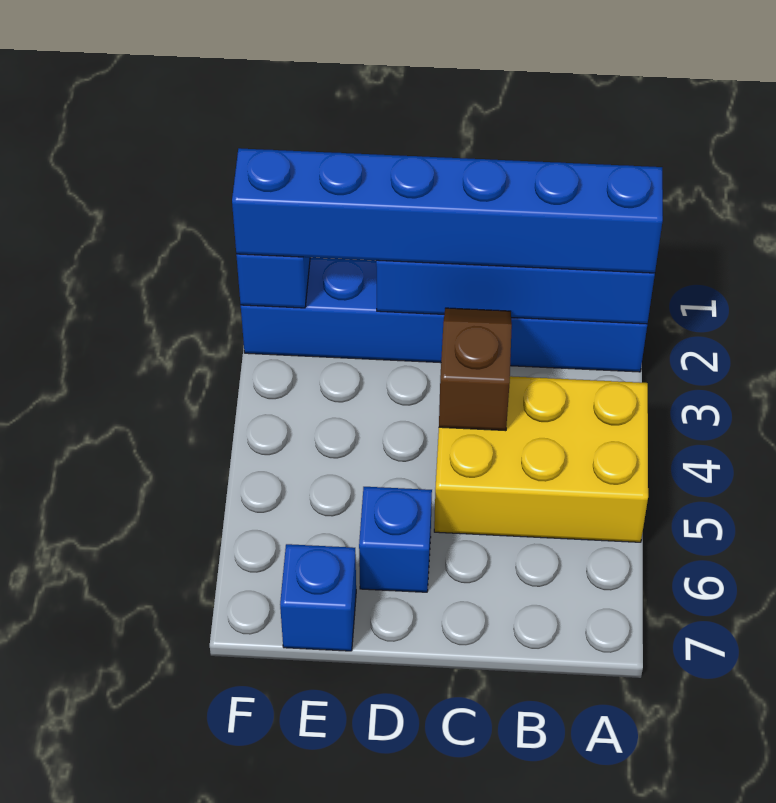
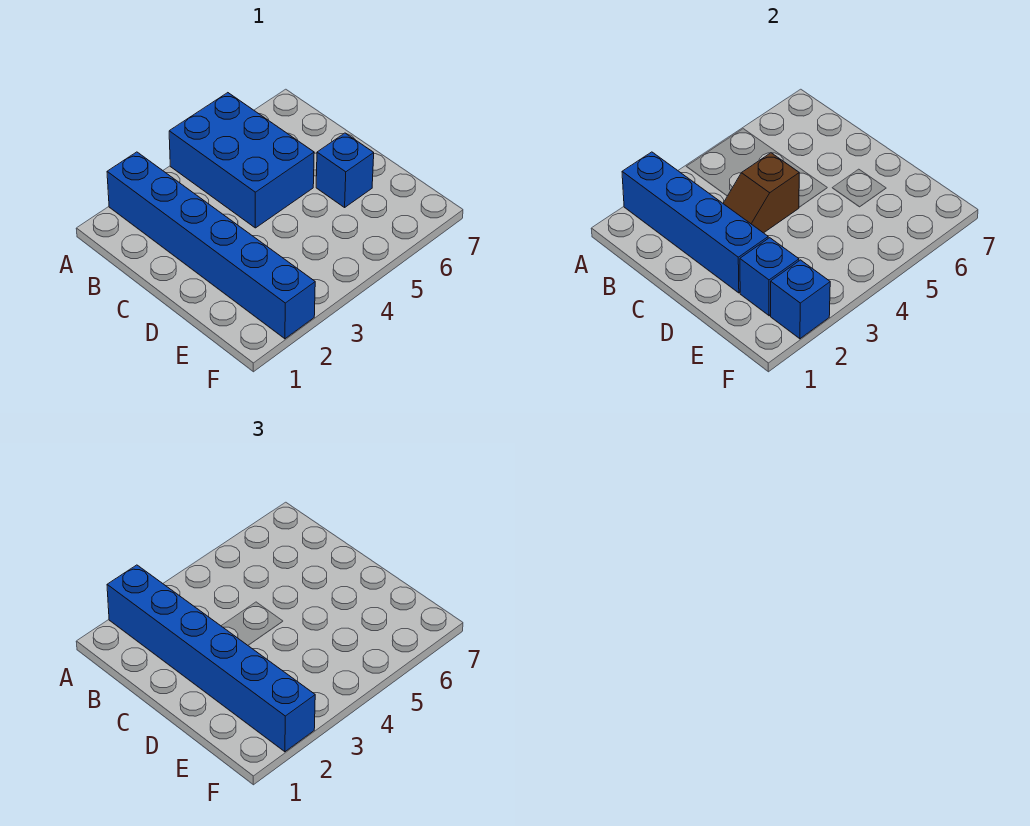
yellow 2x3 brick [434,376,648,542] -> blue 2x3 brick [169,93,314,228]
blue 1x1 brick [280,544,356,651] -> blue 1x1 brick moved to [740,238,799,316]

